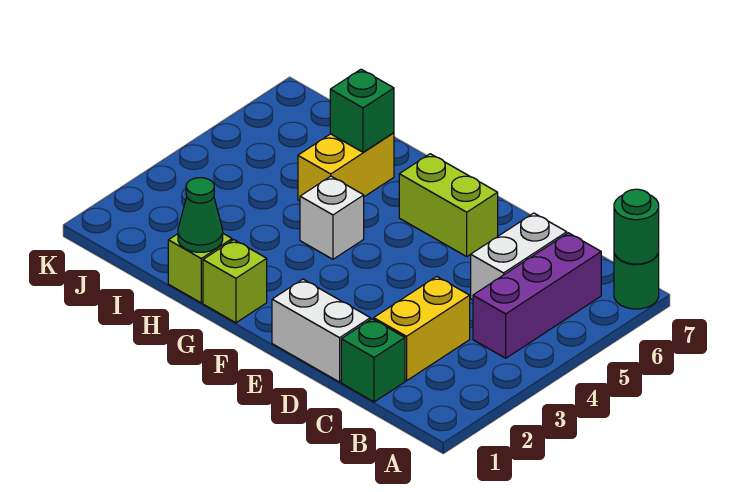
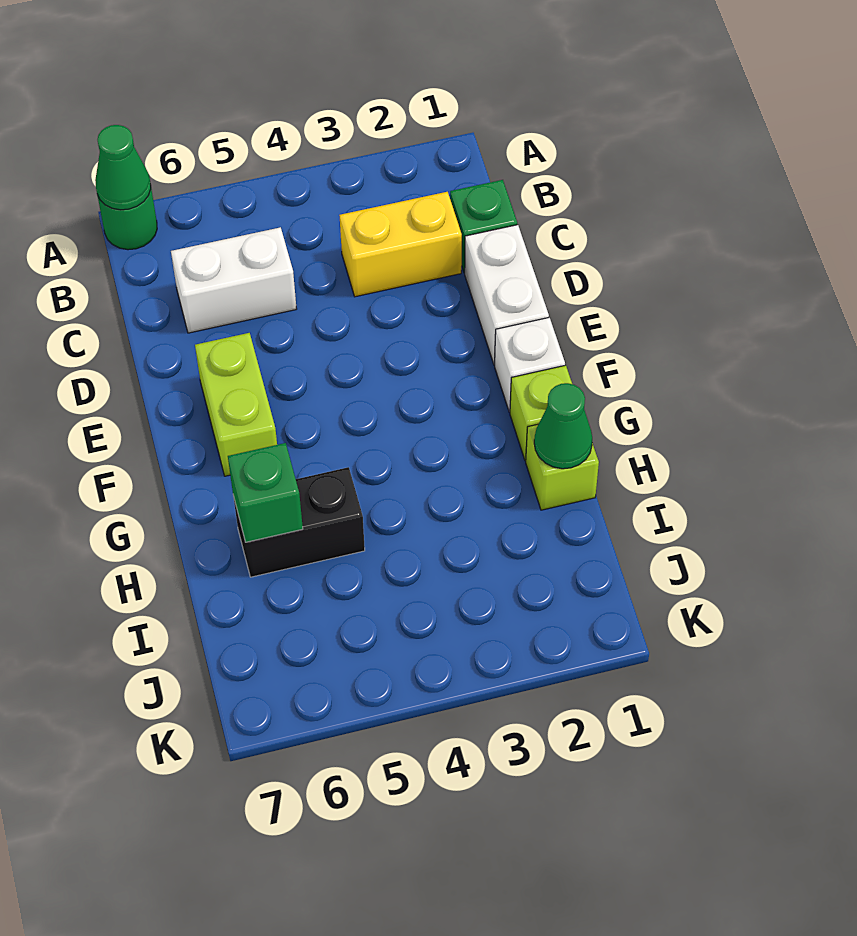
green 1x1 round brick [614,189,659,264] -> green 1x1 cone [95,125,151,210]
purple 1x3 brick [473,233,601,358] -> none
white 1x1 brick [300,176,364,259] -> white 1x1 brick moved to [495,318,565,412]
yellow 1x2 brick [298,133,394,201] -> black 1x2 brick [233,467,365,577]

